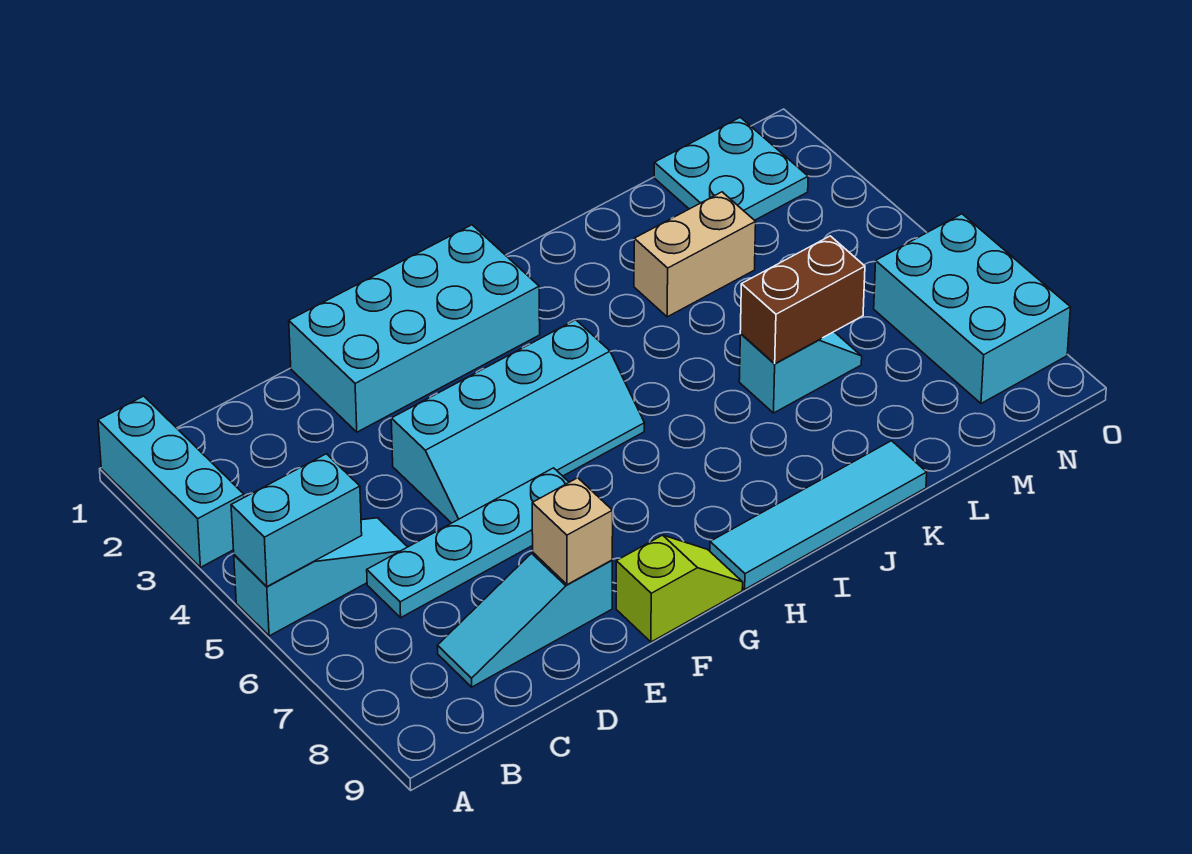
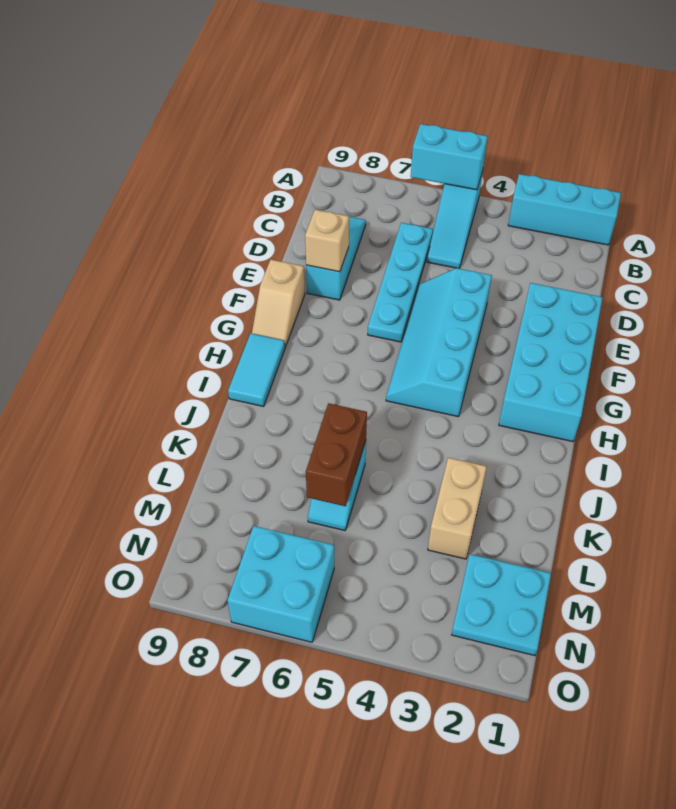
cyan 1x2 brick [231,454,362,587] -> cyan 1x2 brick turned to [411,124,488,190]
lime 1x2 slope [616,535,743,642] -> tan 1x2 slope [252,260,305,347]
cyan 1x4 tile [710,441,927,589] -> cyan 1x2 tile [228,333,285,406]
cyan 2x3 brick [874,214,1070,403] -> cyan 2x2 brick [227,526,334,642]

